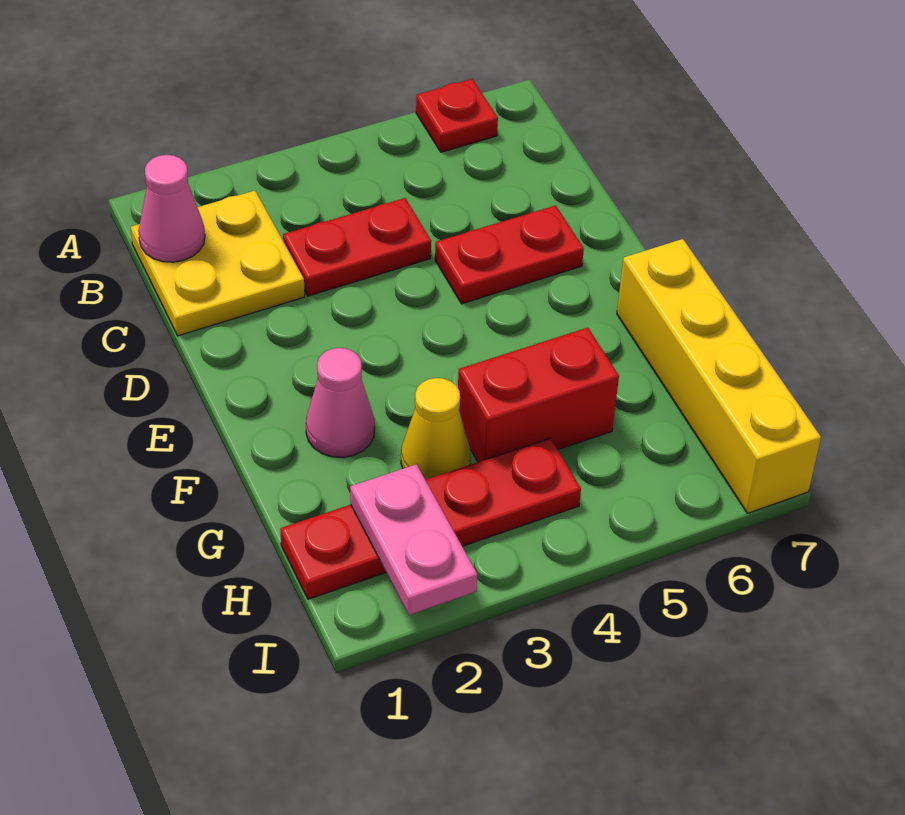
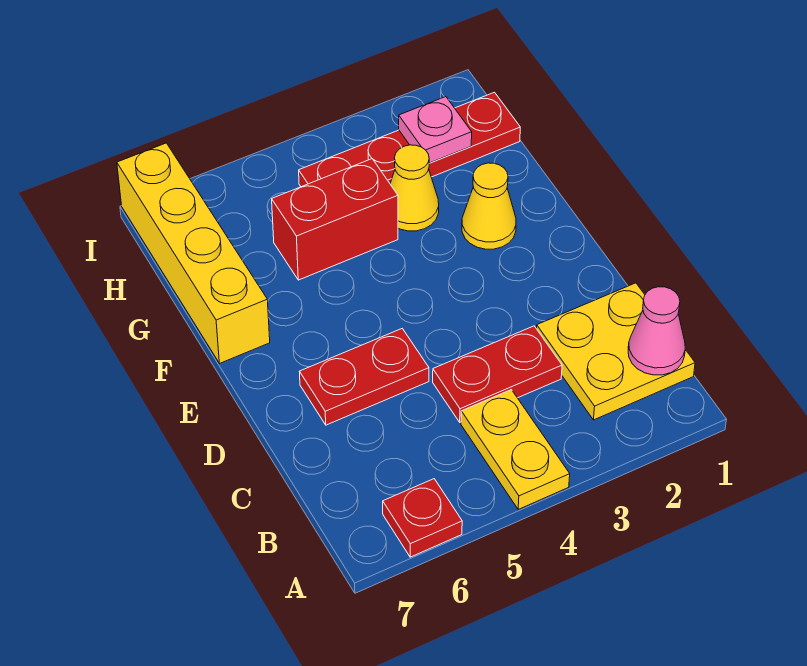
none -> yellow 1x2 plate [461,390,570,509]
pink 1x1 cone [306,348,375,457] -> yellow 1x1 cone [462,163,516,249]
pink 1x2 plate [350,464,477,615] -> pink 1x1 plate [399,97,472,163]

